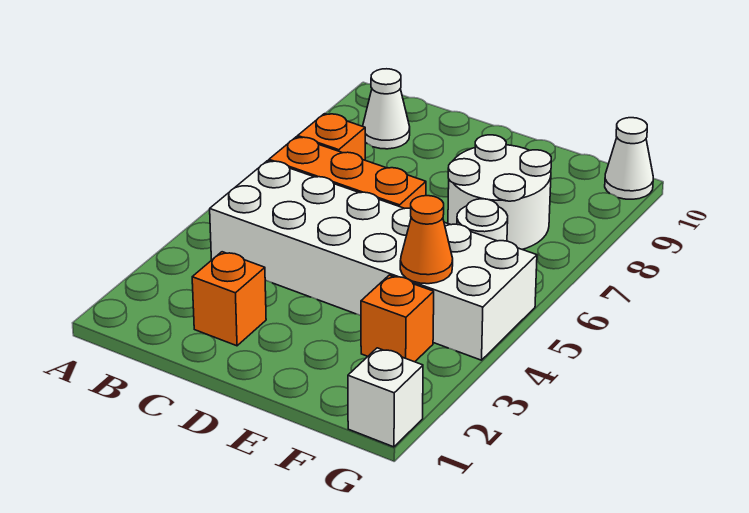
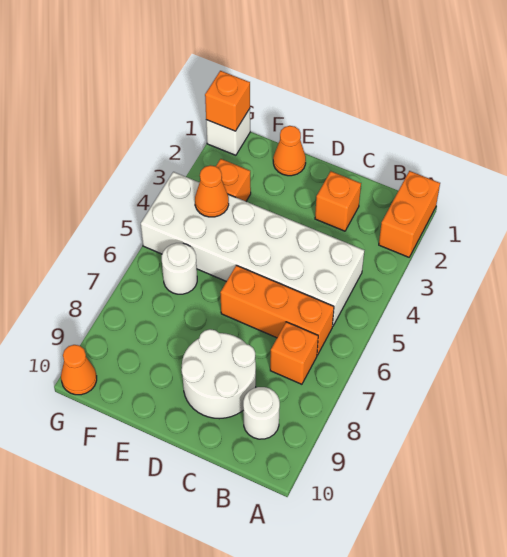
none -> orange 1x2 brick [379,171,440,257]
white 1x1 cone [363,69,410,149] -> white 1x1 round brick [243,387,280,439]
none -> orange 1x1 cone [273,126,306,176]
white 2x2 round brick [448,135,551,249] -> white 2x2 round brick moved to [182,329,256,419]
none -> orange 1x1 brick [205,71,250,131]
white 1x1 cone [605,118,653,199] -> orange 1x1 cone [61,345,97,395]

